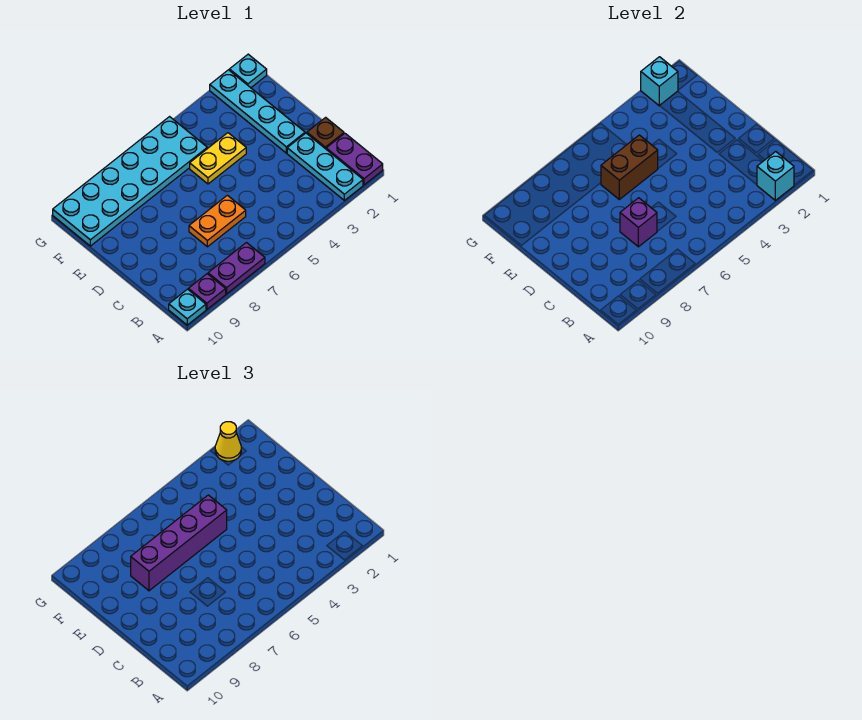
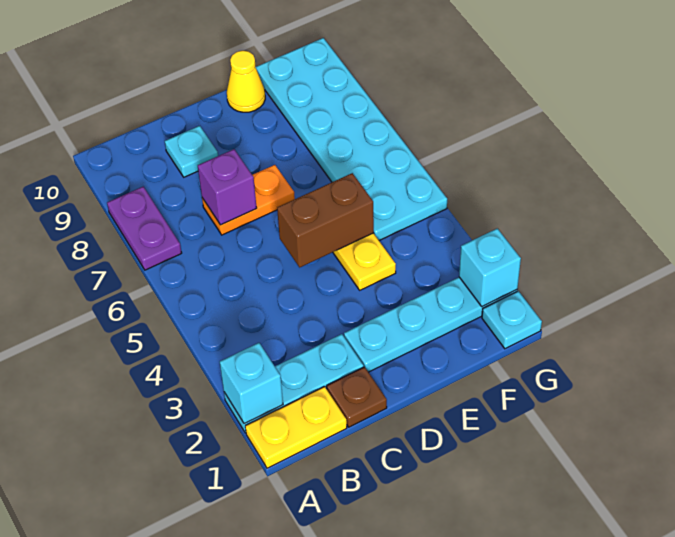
purple 1x2 plate [326,134,383,185] -> yellow 1x2 plate [245,387,347,468]
purple 1x1 plate [188,274,226,309] -> none
cyan 1x1 plate [169,289,206,325] -> cyan 1x1 plate moved to [165,126,218,177]
orange 1x2 plate [189,195,246,247] -> orange 1x2 plate turned to [202,165,295,235]
brown 1x2 brick [601,135,658,199] -> brown 1x2 brick turned to [277,173,374,267]
purple 1x4 brick [131,495,227,591] -> none
yellow 1x1 cone [215,422,241,461] -> yellow 1x1 cone moved to [227,51,265,112]

